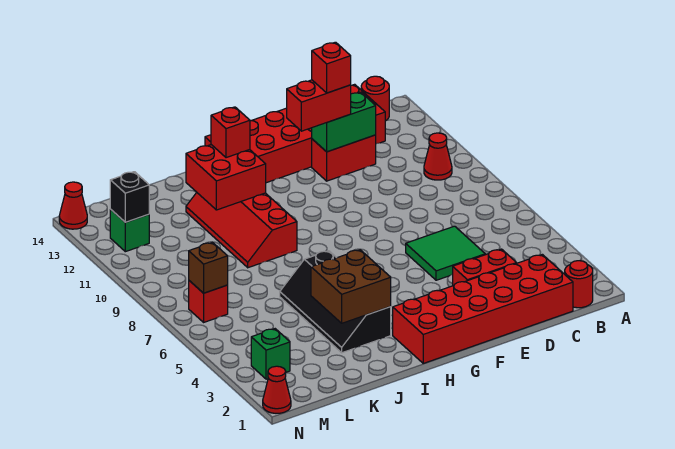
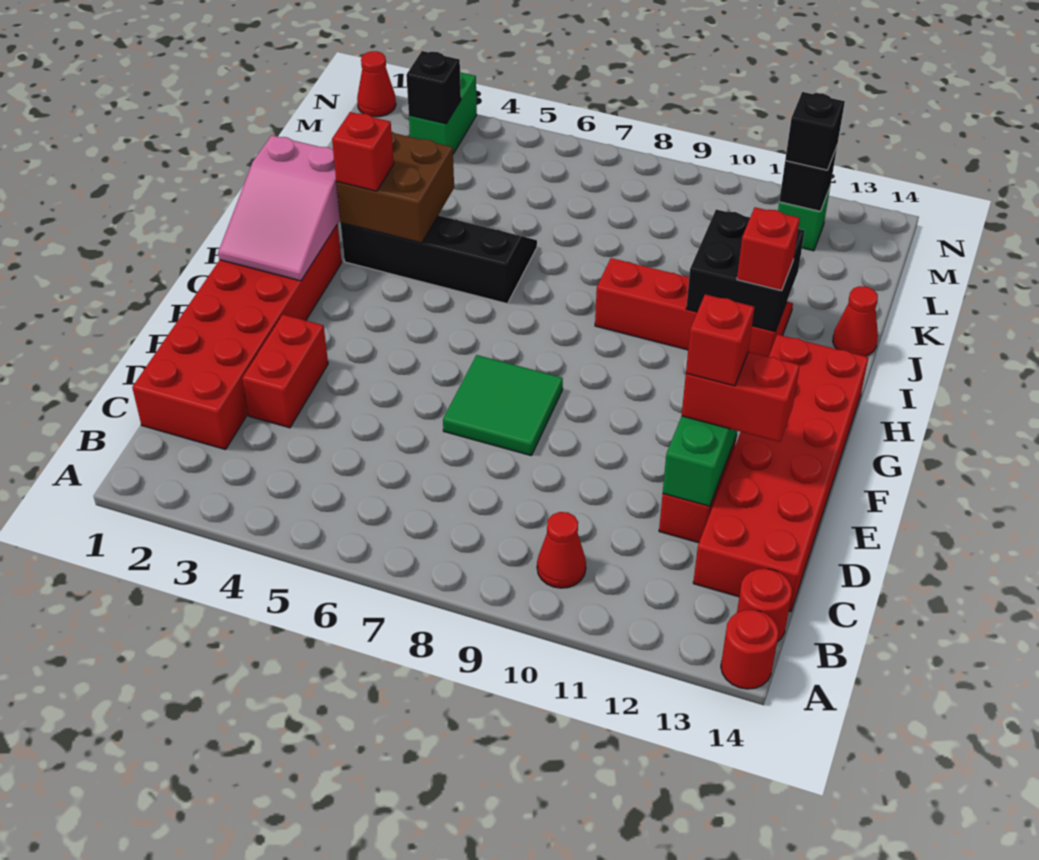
red 1x1 round brick [565,261,593,308] -> red 1x1 round brick moved to [721,610,779,689]
green 2x2 tile [406,226,485,280] -> green 2x2 tile moved to [443,355,563,456]
red 1x2 brick [287,80,351,131] -> red 1x2 brick turned to [682,352,800,442]
none -> pink 2x3 slope [218,135,340,281]
red 2x2 brick [186,145,266,210] -> black 2x2 brick [686,209,805,332]
green 1x1 brick [251,329,290,379] -> green 1x2 brick [409,72,477,154]
none -> black 1x1 brick [406,51,461,124]
red 1x1 brick [189,281,228,322] -> red 1x1 brick moved to [332,112,394,191]
brown 1x1 brick [189,242,228,293] -> none
none -> black 1x1 brick [785,92,845,170]
red 1x1 cone [59,182,87,229] -> red 1x1 cone moved to [833,286,878,356]

